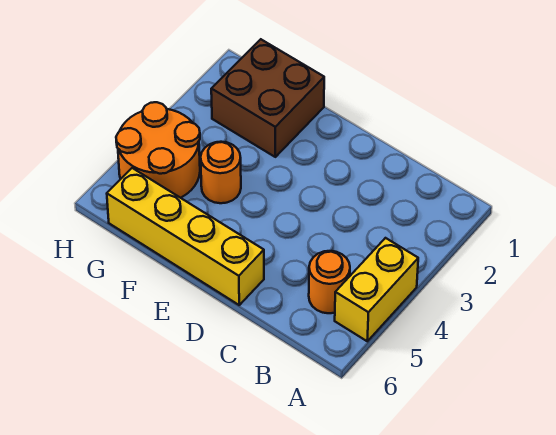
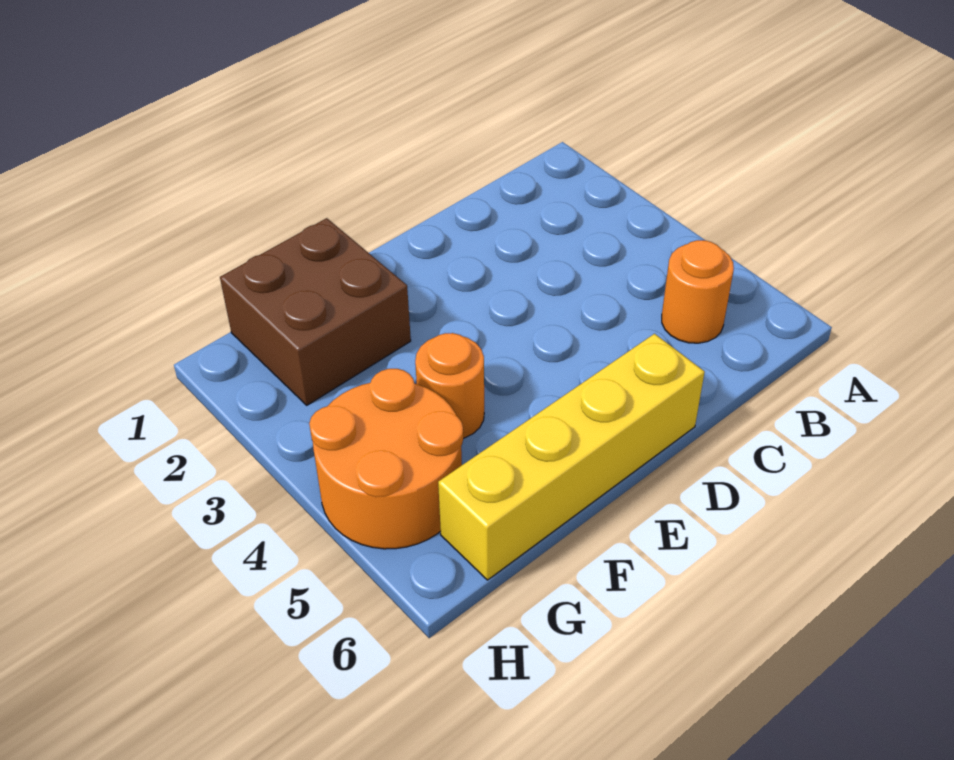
yellow 1x2 brick [335,238,418,341] -> none

